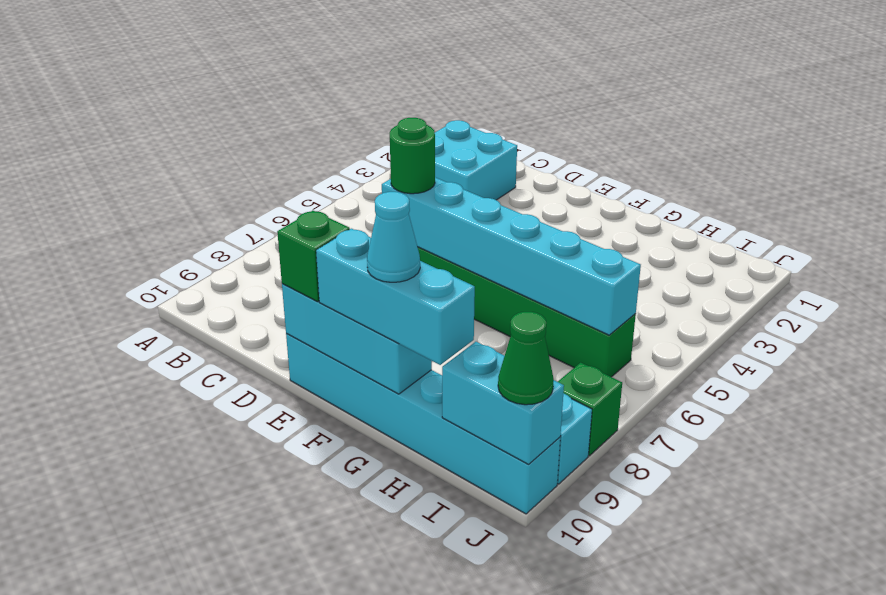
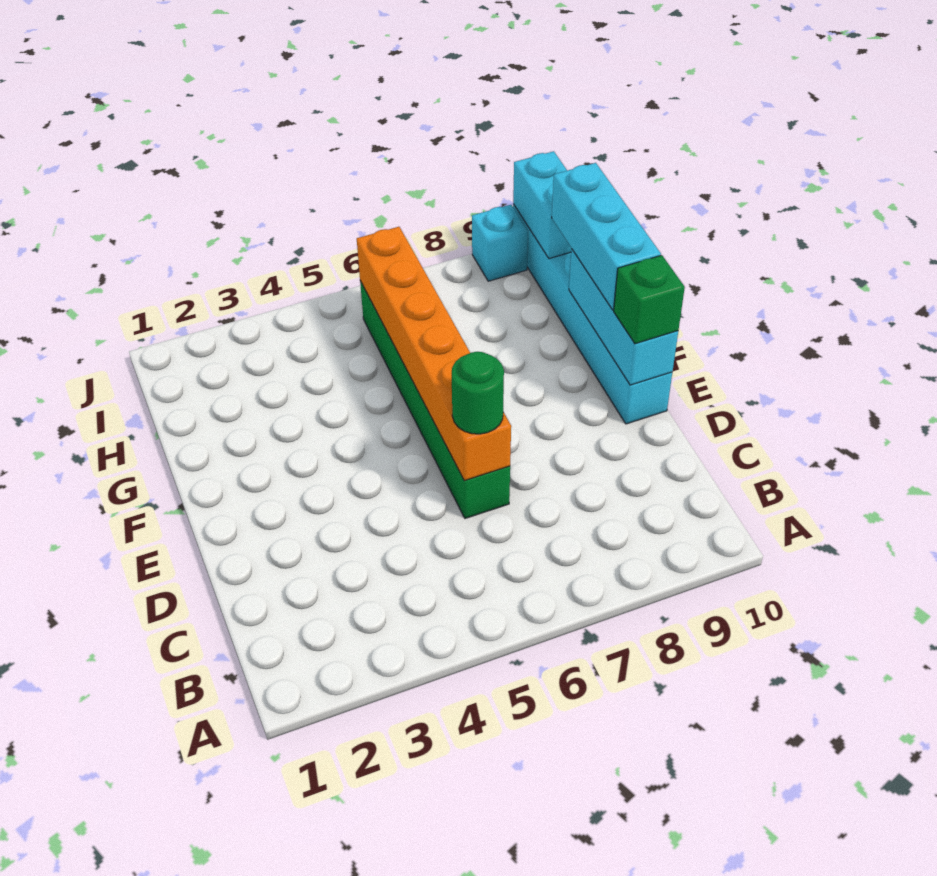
cyan 2x2 brick [435,120,517,200] -> none
cyan 1x6 brick [382,177,641,335] -> orange 1x6 brick [357,227,511,481]
cyan 1x1 cone [367,192,420,282] -> none
green 1x1 brick [558,363,622,456] -> none
green 1x1 cone [498,312,554,405] -> none

